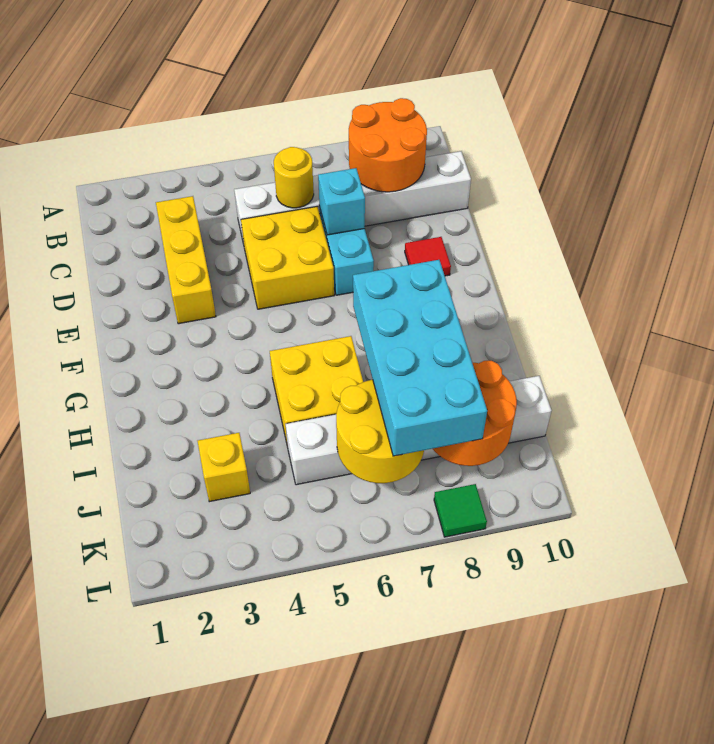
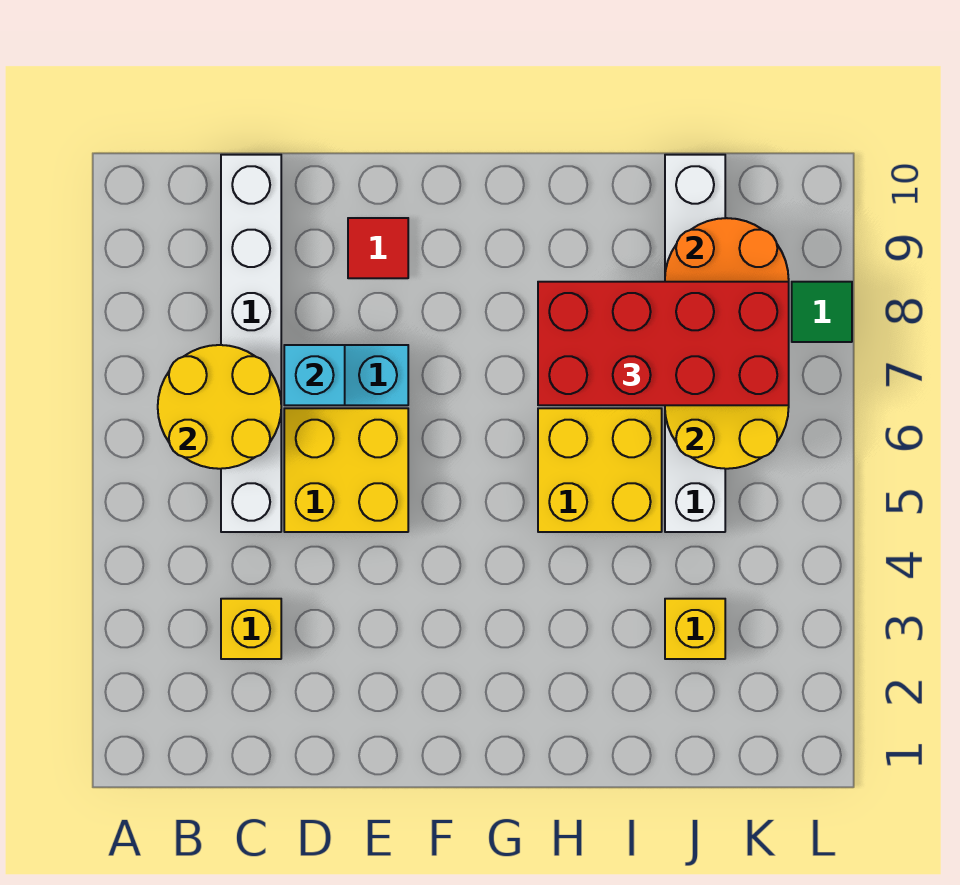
orange 2x2 round brick [349,98,427,192] -> none
yellow 1x3 brick [156,196,216,324] -> yellow 1x1 brick [221,599,281,659]
yellow 1x1 round brick [274,147,314,208] -> yellow 2x2 round brick [158,345,281,469]
cyan 2x4 brick [353,260,487,456] -> red 2x4 brick [538,282,789,405]

